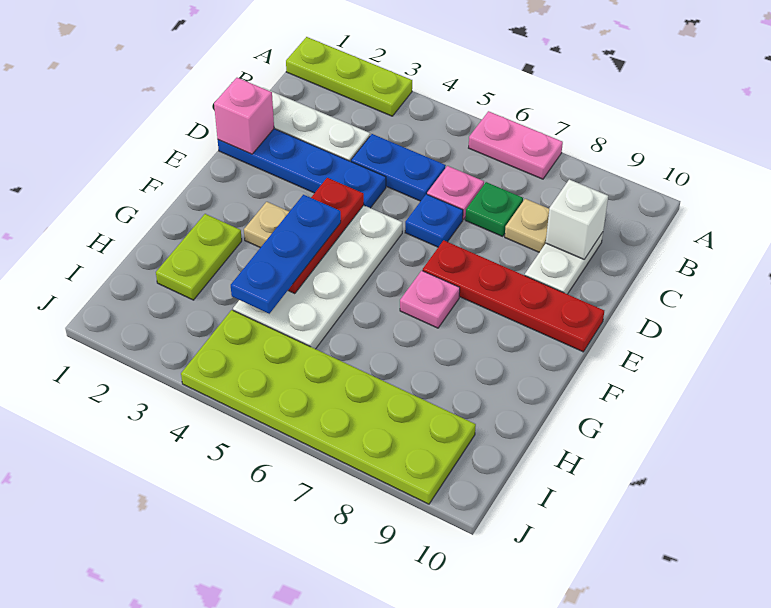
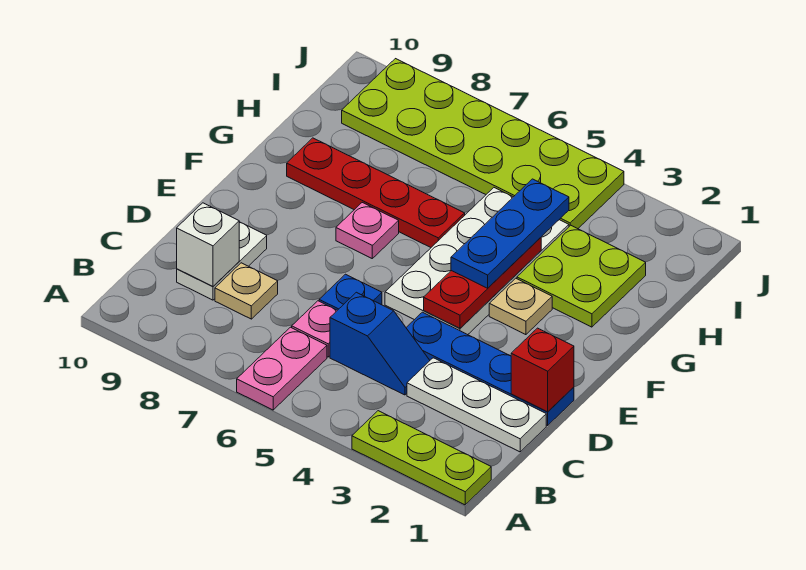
pink 1x2 plate [469,111,563,179] -> pink 1x2 plate turned to [237,327,327,410]
blue 1x2 plate [351,134,446,201] -> blue 1x2 slope [330,292,430,395]
green 1x1 plate [465,182,523,236] -> none
pink 1x1 brick [214,78,274,154] -> red 1x1 brick [511,328,574,412]
red 1x4 plate [423,240,604,352] -> red 1x4 plate moved to [287,138,465,247]
lime 1x2 plate [156,214,242,300] -> lime 2x2 plate [517,225,646,327]

